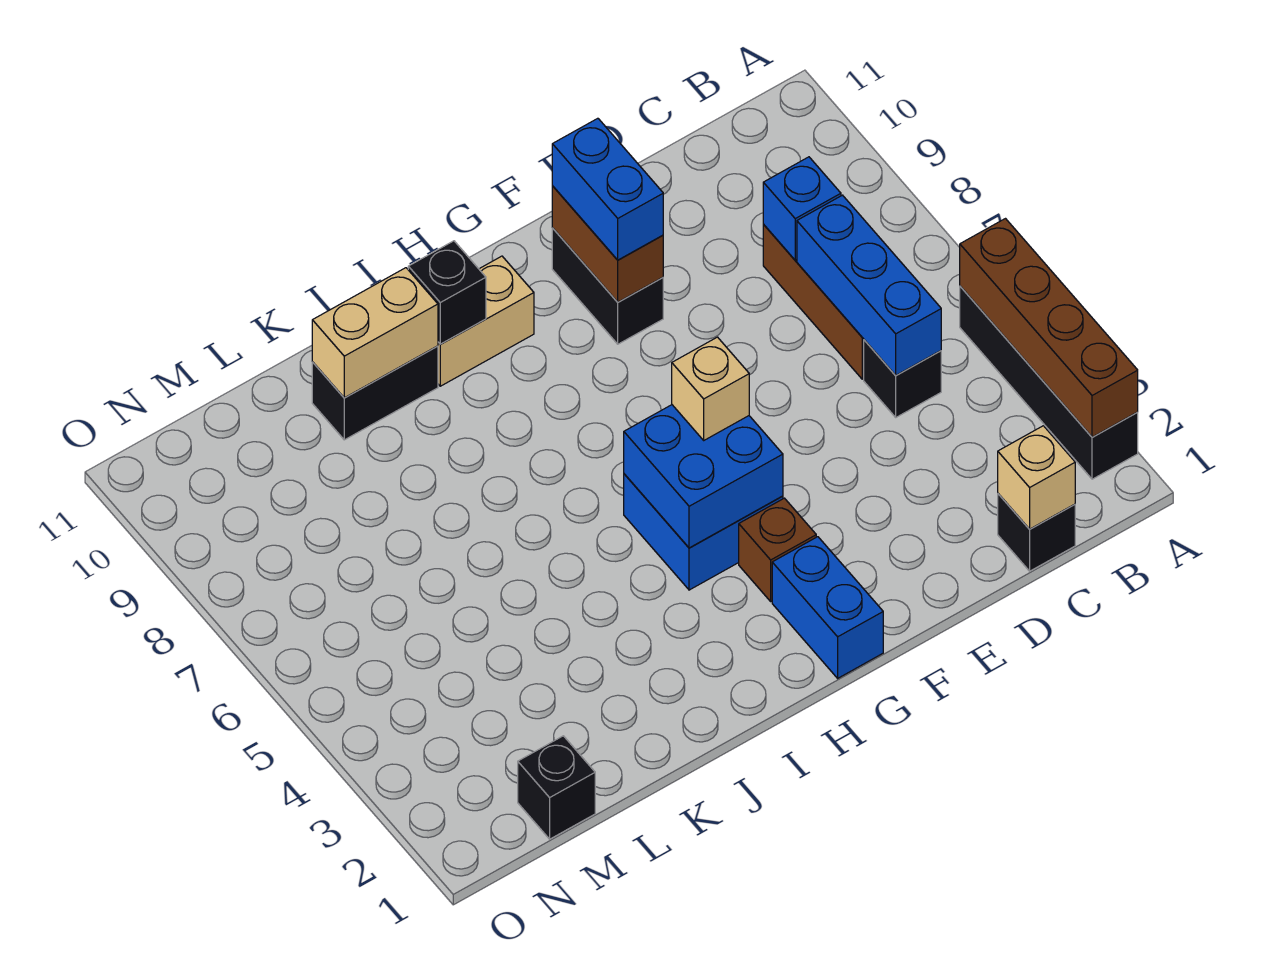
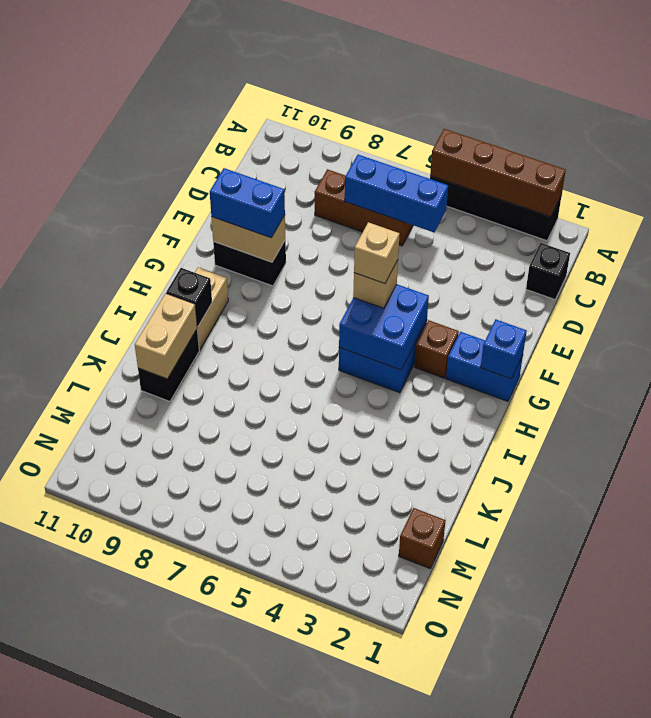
tan 1x1 brick [998,426,1075,529] -> tan 1x1 brick moved to [354,222,400,284]
black 1x1 brick [864,340,941,417] -> none
blue 1x1 brick [763,157,841,260] -> blue 1x1 brick moved to [481,319,527,379]
brown 1x2 brick [552,186,663,302] -> tan 1x2 brick [211,215,285,262]
black 1x1 brick [518,736,595,839] -> brown 1x1 brick [399,508,446,568]

